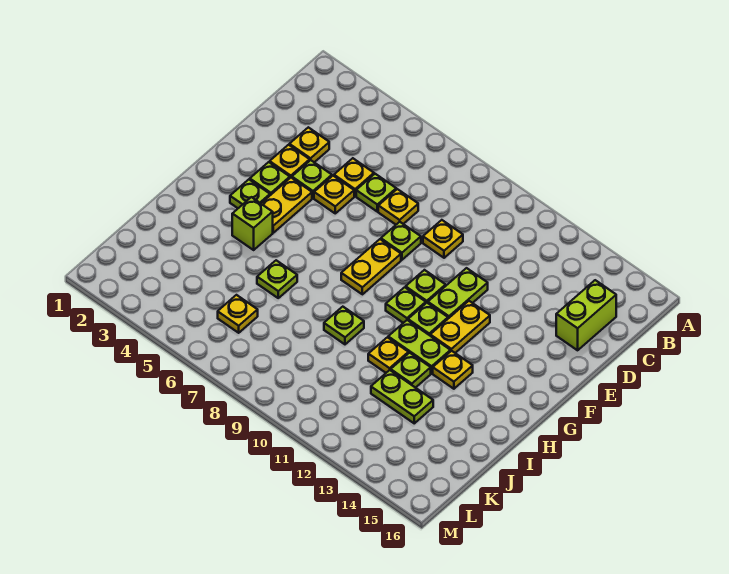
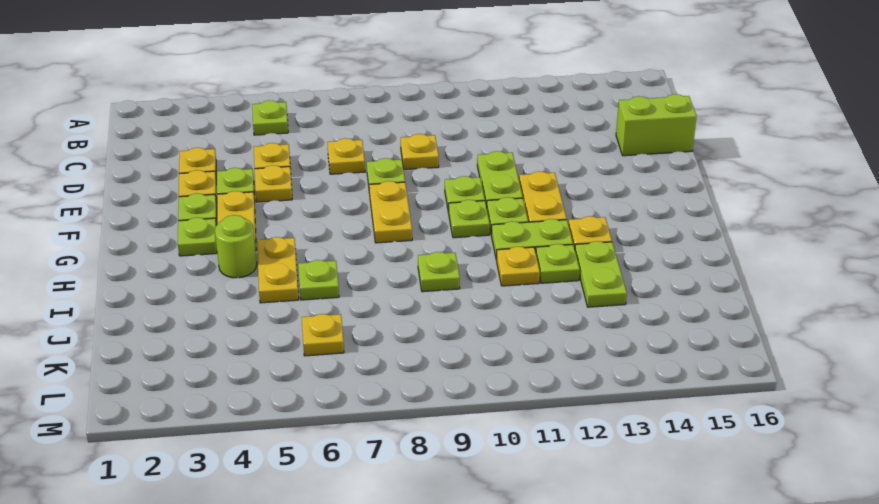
lime 1x2 brick [556,280,616,350] -> lime 1x2 brick turned to [616,94,697,156]
lime 1x1 plate [356,174,396,212] -> lime 1x1 plate moved to [252,100,288,135]
lime 1x1 brick [232,197,273,250] -> lime 1x1 round brick [215,215,257,278]
none -> yellow 1x2 plate [257,237,299,303]
lime 1x2 plate [371,370,433,423] -> lime 1x2 plate turned to [575,241,627,307]

